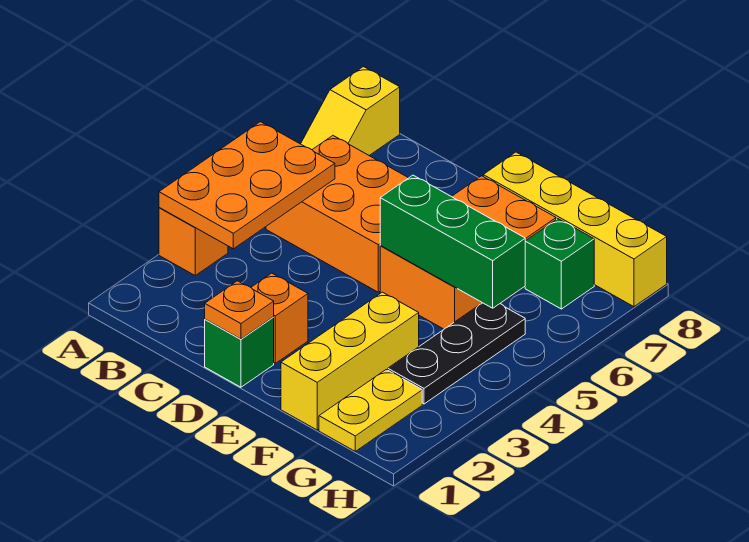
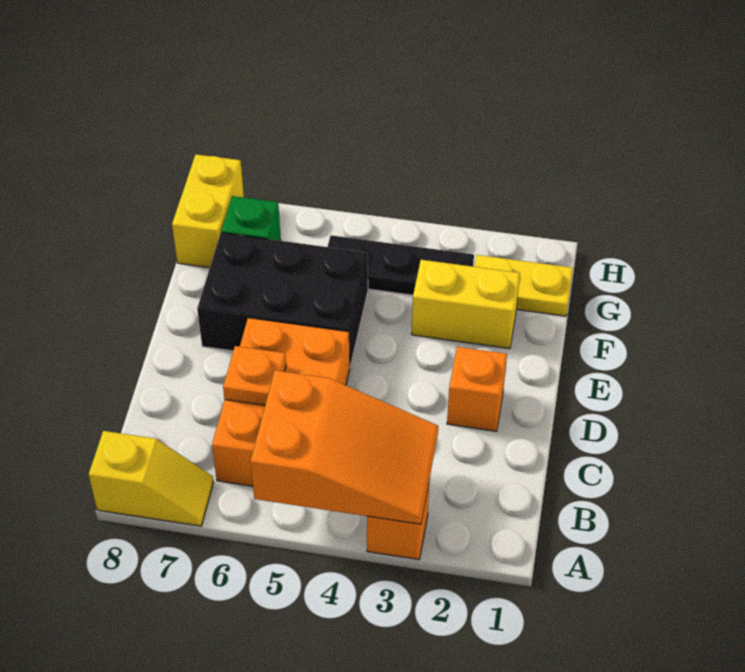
orange 2x3 plate [159,122,335,249] -> orange 2x3 slope [251,370,438,524]
green 1x1 brick [205,317,274,387] -> none
orange 1x1 plate [205,281,274,339] -> orange 1x1 plate moved to [223,346,286,405]
orange 2x3 brick [380,176,556,329] -> black 2x3 brick [197,233,368,366]
green 1x3 brick [380,175,525,308] -> none
yellow 1x4 brick [483,152,667,307] -> yellow 1x2 brick [172,154,244,268]
yellow 1x3 brick [281,292,419,430] -> yellow 1x2 brick [412,260,520,349]

